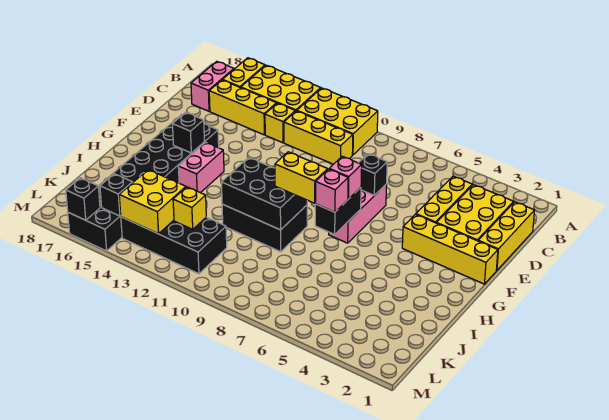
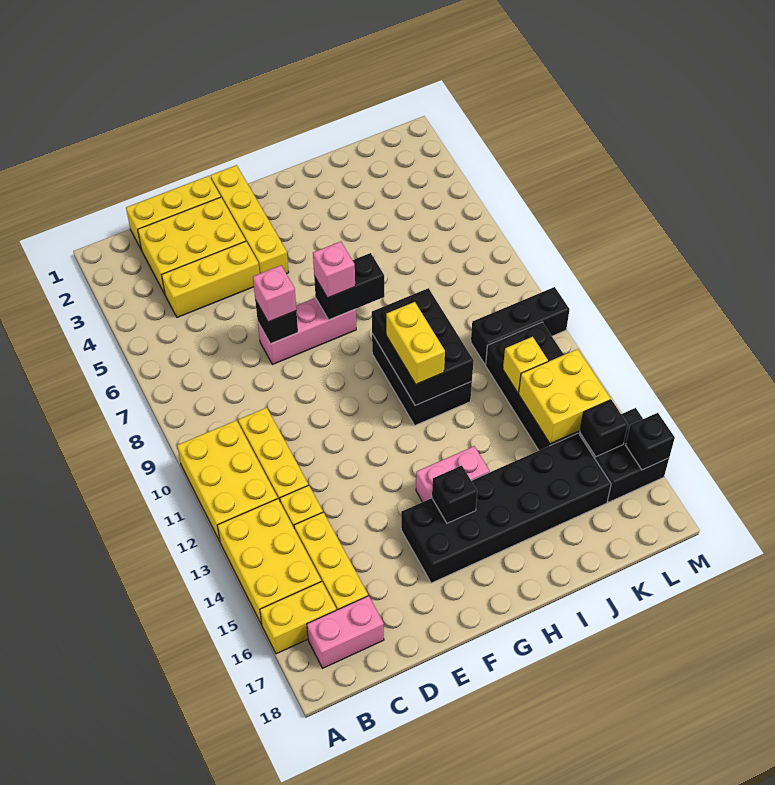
pink 1x1 brick [315,169,348,212] -> pink 1x1 brick moved to [253,265,296,322]
yellow 1x2 brick [275,152,328,203] -> yellow 1x2 brick moved to [386,302,445,384]
none -> black 1x3 brick [471,287,570,365]

